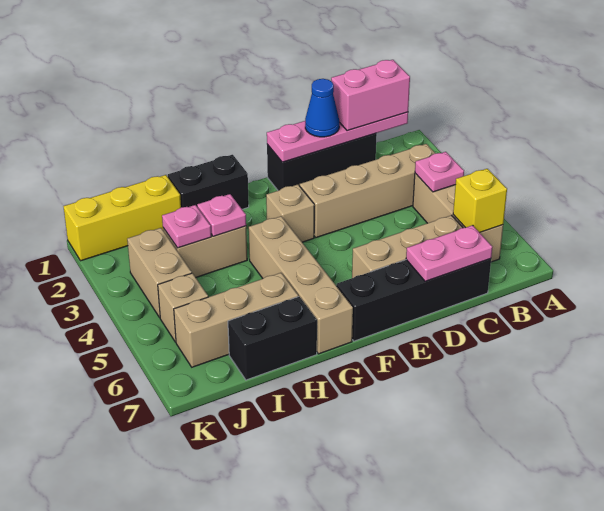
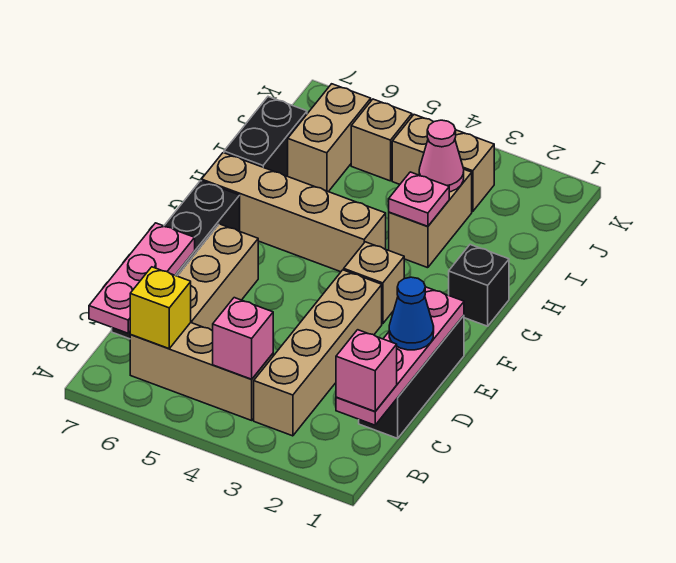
pink 1x2 brick [331,60,410,131] -> pink 1x1 brick [336,330,397,411]
pink 1x1 plate [415,152,464,192] -> pink 1x1 brick [213,298,273,379]
pink 1x2 plate [406,225,492,281] -> pink 1x3 plate [89,223,195,333]
black 1x2 brick [168,155,249,209] -> black 1x1 brick [449,245,509,326]
tan 1x3 brick [174,273,298,367] -> tan 1x2 brick [288,84,371,192]
yellow 1x3 brick [63,175,181,261] -> none
pink 1x1 plate [162,205,211,248] -> pink 1x1 cone [419,120,464,192]

